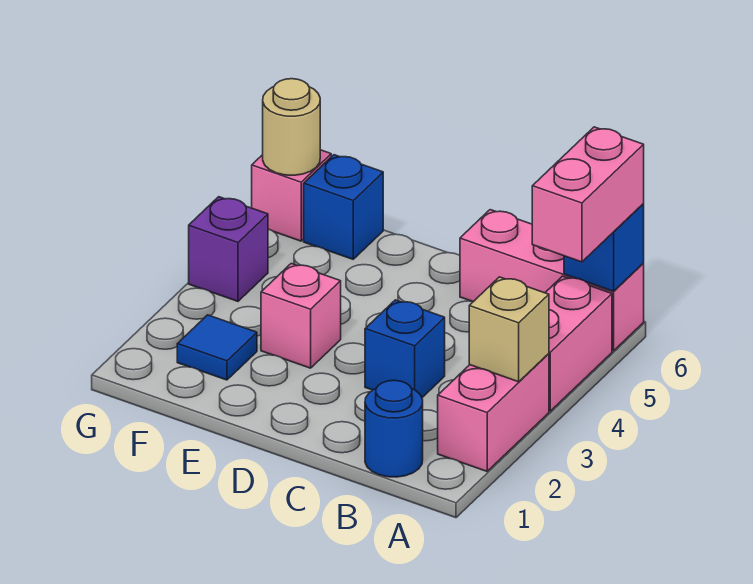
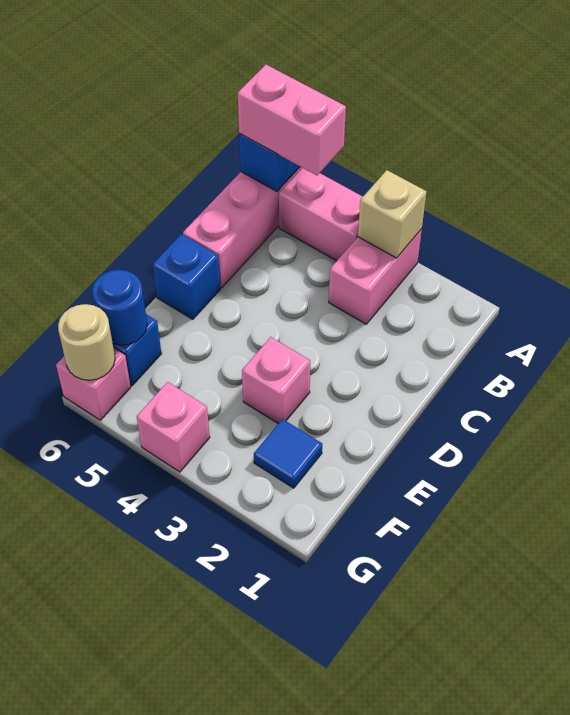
pink 1x2 brick [438,354,549,471] -> pink 1x2 brick turned to [329,229,422,324]
blue 1x1 round brick [365,380,423,477] -> blue 1x1 round brick moved to [92,270,147,345]
blue 1x1 brick [365,300,445,397] -> blue 1x1 brick moved to [153,234,220,319]
purple 1x1 brick [189,197,268,301] -> pink 1x1 brick [137,382,210,472]

